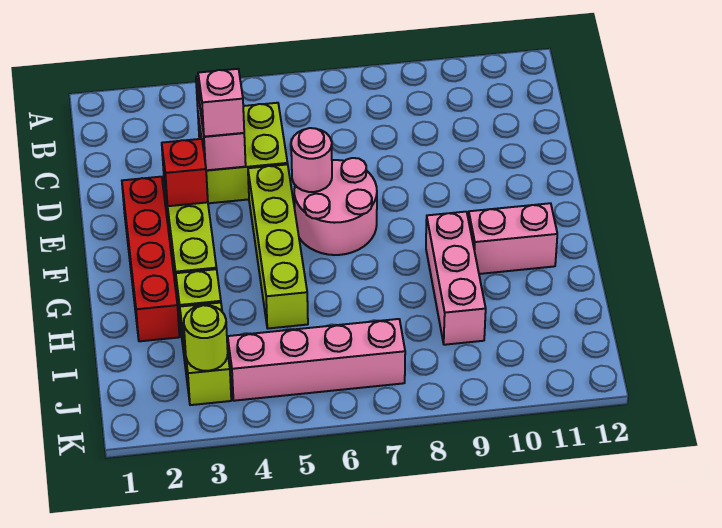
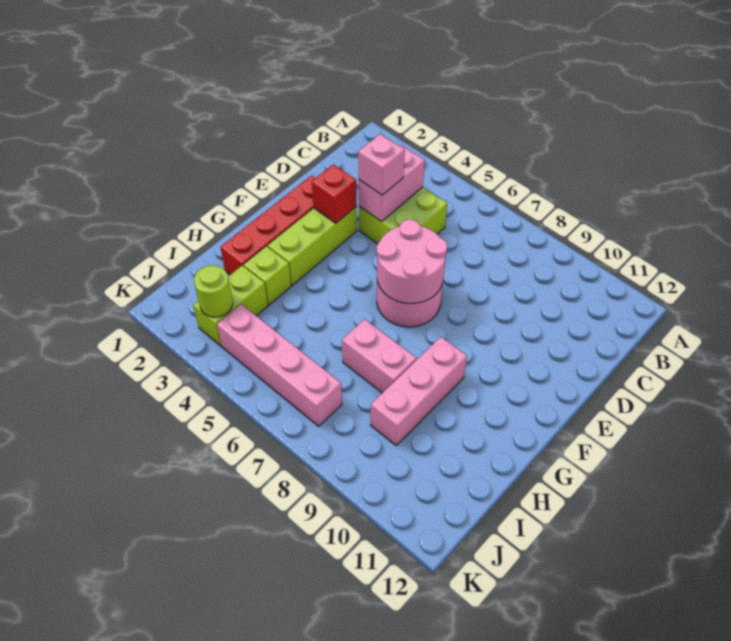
lime 1x4 brick [248,164,308,328] -> none
pink 1x1 round brick [291,128,332,192] -> pink 2x2 round brick [377,220,447,303]
pink 1x2 brick [468,203,557,274] -> pink 1x2 brick moved to [342,319,416,393]

